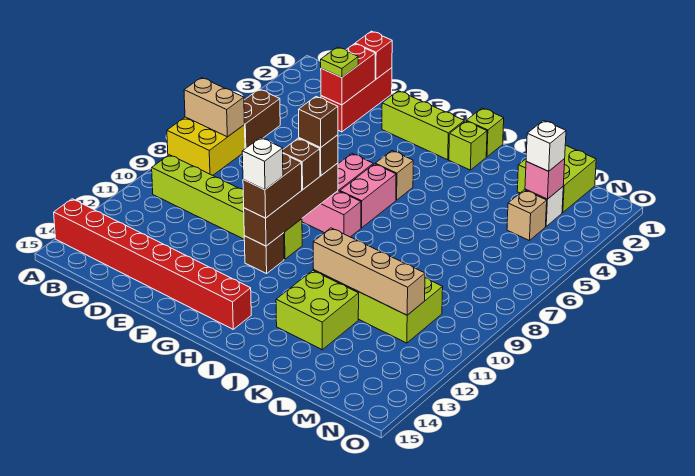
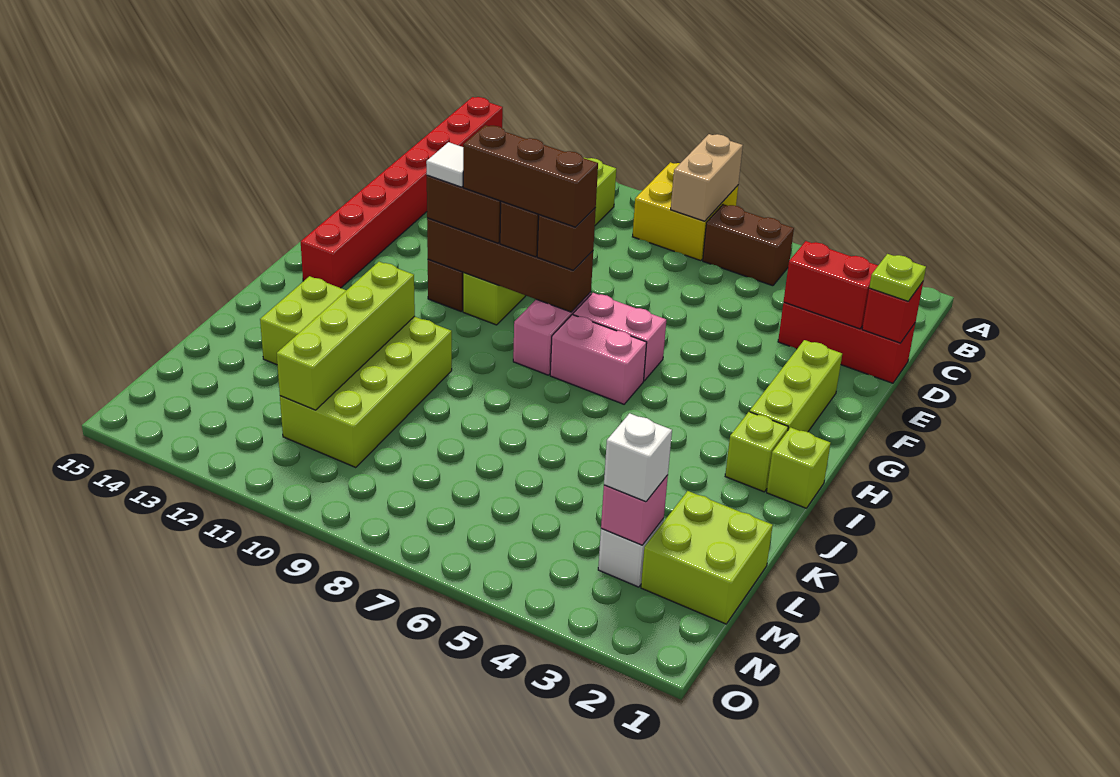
lime 1x1 plate [321,47,358,78] -> lime 1x1 plate moved to [869,254,926,301]
brown 1x1 brick [299,97,338,148] -> brown 1x3 brick [463,125,598,227]
white 1x1 brick [242,138,283,190] -> white 1x1 tile [426,142,463,187]
tan 1x1 brick [375,151,413,200] -> none
tan 1x4 brick [313,228,425,315] -> lime 1x4 brick [277,262,415,410]
tan 1x1 brick [507,190,547,240] -> none

